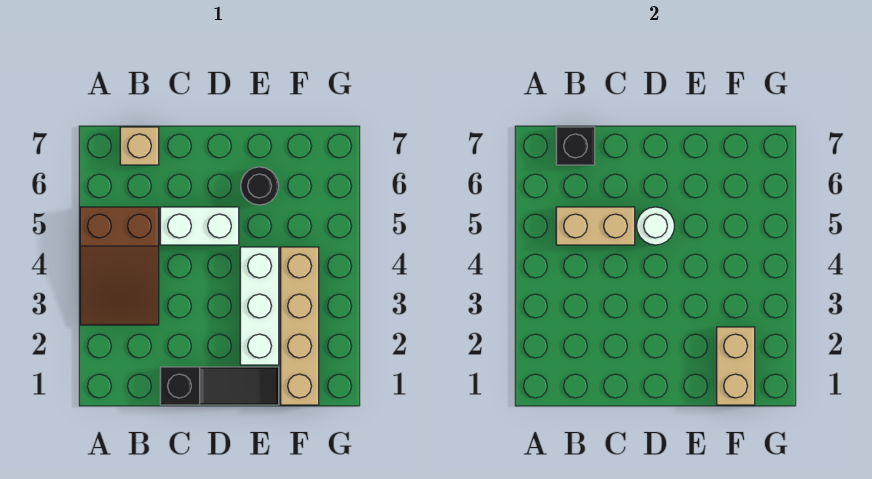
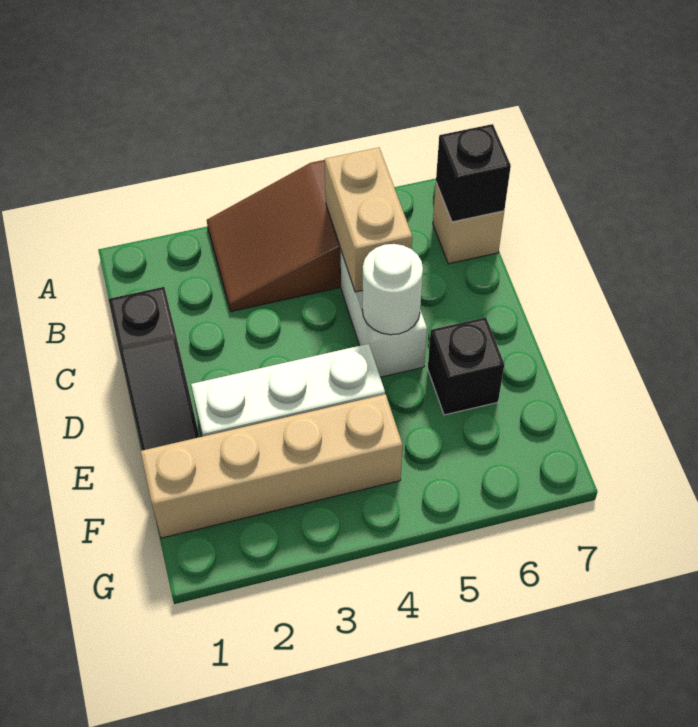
black 1x1 round brick [241,167,279,205] -> black 1x1 brick [428,317,504,415]
tan 1x2 brick [717,327,755,405] -> none

